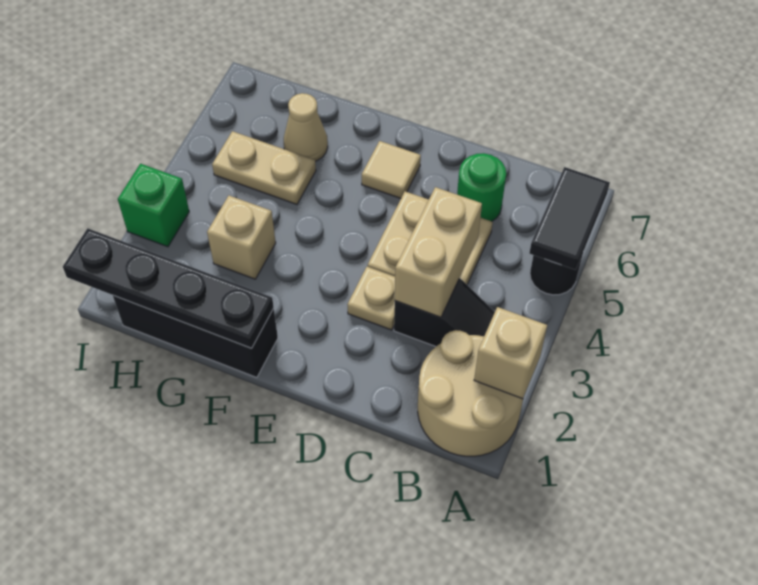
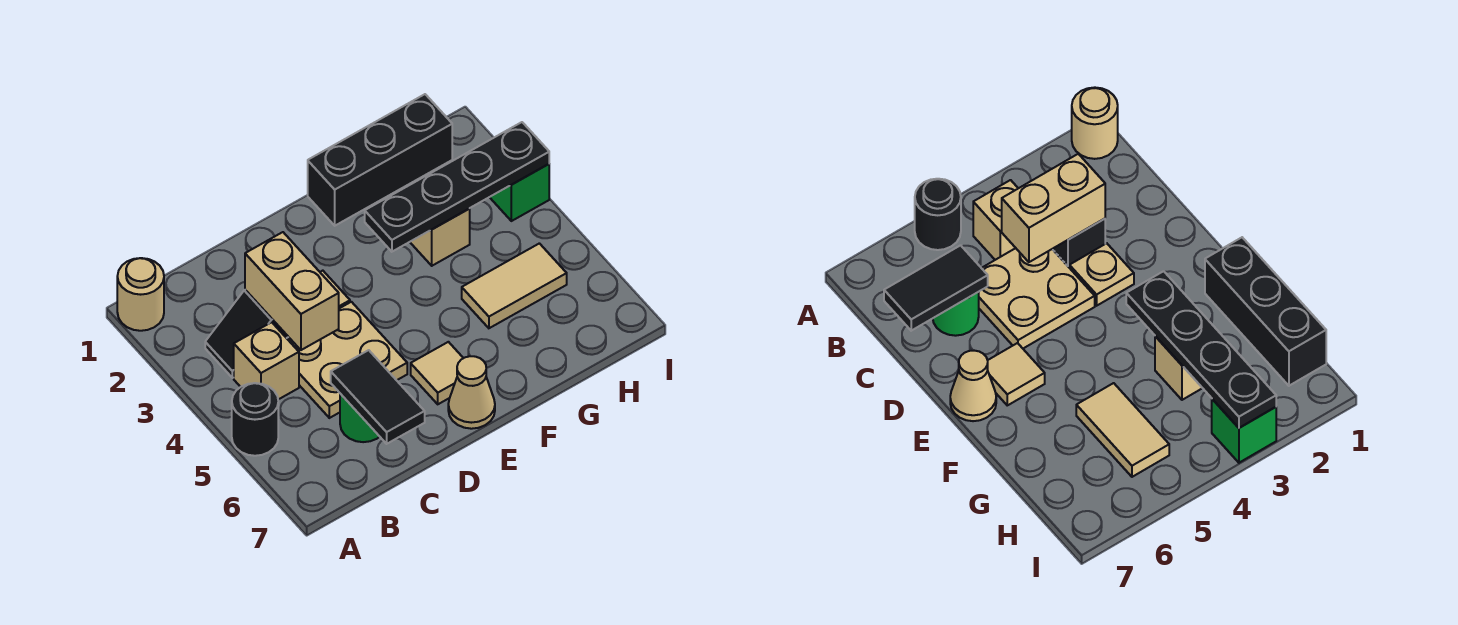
tan 2x2 round brick [418,330,523,456] -> tan 1x1 round brick [117,258,164,331]
tan 1x1 brick [474,307,547,399] -> tan 1x1 brick moved to [234,322,299,400]
black 1x2 tile [529,167,610,270] -> black 1x2 tile moved to [331,350,425,444]
black 1x4 plate [63,228,274,348] -> black 1x4 plate moved to [365,122,549,252]
tan 1x2 plate [212,131,316,204] -> tan 1x2 tile [462,243,567,328]
tan 1x1 cone [284,93,328,161] -> tan 1x1 cone moved to [448,356,495,429]

